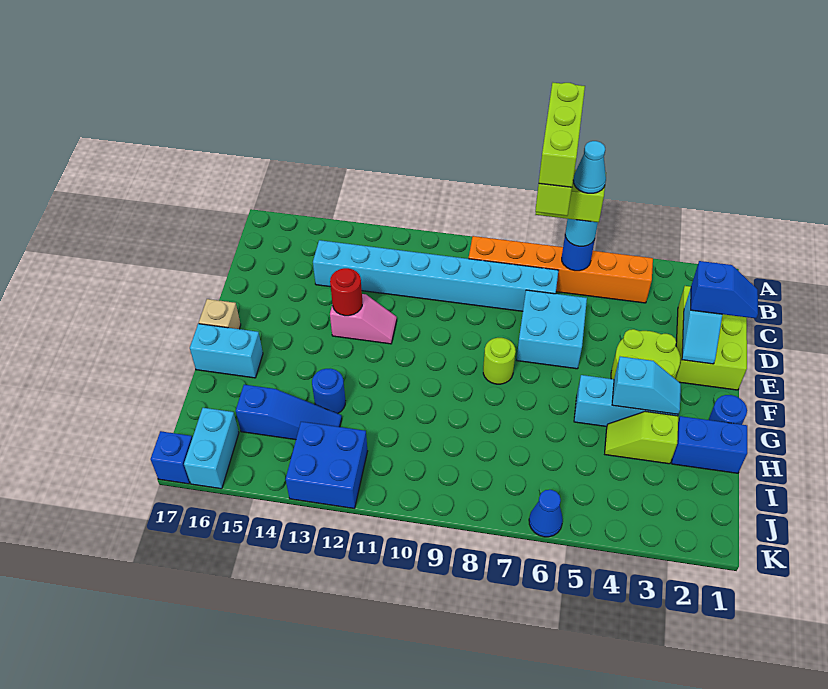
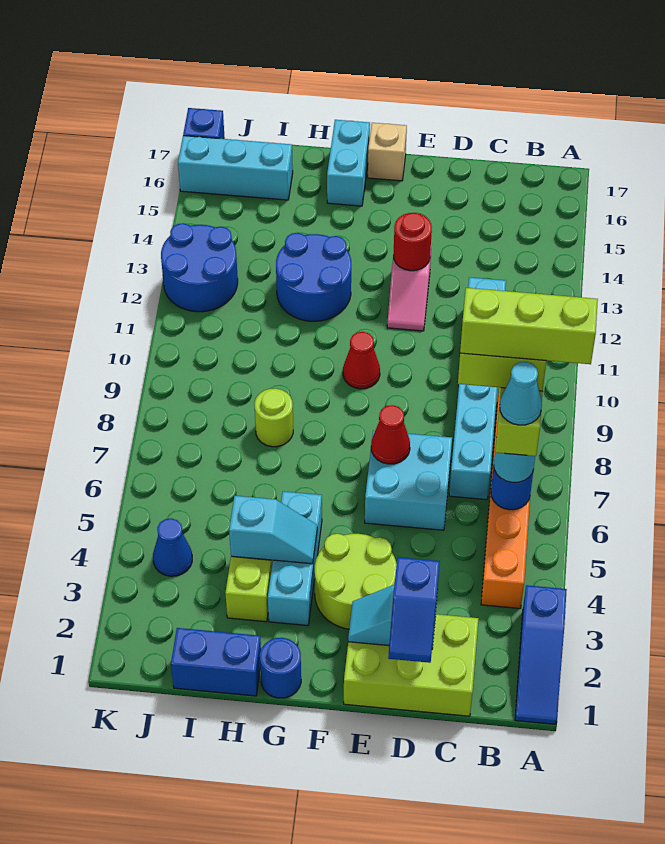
cyan 1x8 brick [313,240,558,311] -> cyan 1x6 brick [449,277,506,500]
none -> red 1x1 cone [371,405,410,464]
lime 1x1 round brick [483,338,516,384] -> lime 1x1 round brick moved to [254,389,293,447]
none -> red 1x1 cone [343,332,380,389]
cyan 1x2 slope [612,357,681,414] -> cyan 1x2 slope turned to [229,496,317,564]
blue 1x2 brick [672,416,747,473] -> blue 1x2 brick turned to [171,628,261,696]
blue 1x1 round brick [312,369,345,414] -> blue 2x2 round brick [276,233,351,321]
blue 1x3 slope [236,385,342,440] -> blue 1x3 slope moved to [515,585,567,724]
blue 2x2 brick [286,422,368,509] -> blue 2x2 round brick [161,223,238,312]
cyan 1x2 brick [184,408,239,489] -> cyan 1x3 brick [178,136,293,200]
blue 1x1 cone [529,490,563,537] -> blue 1x1 cone moved to [153,518,192,576]

